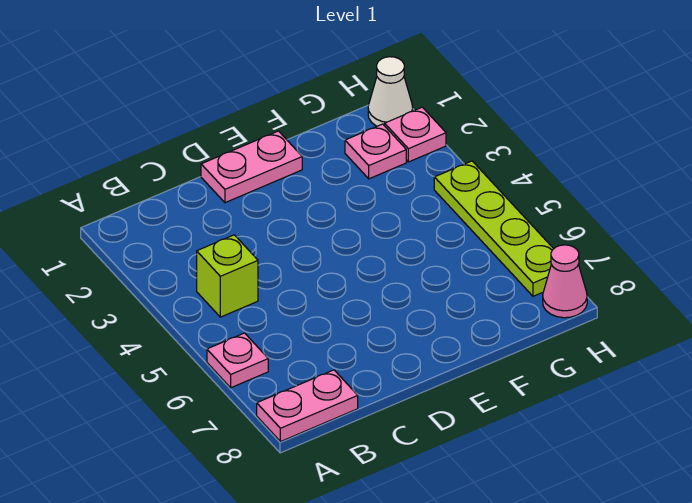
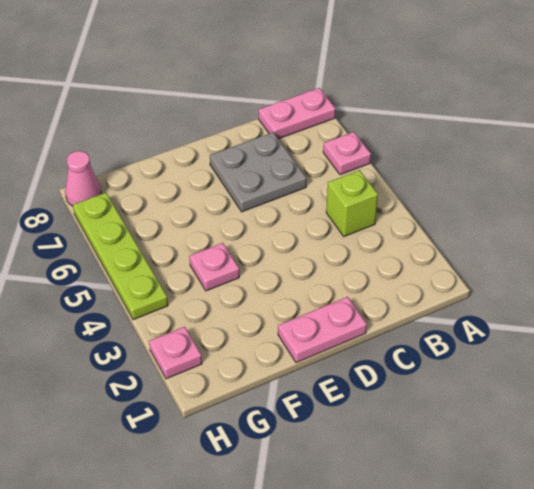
none -> grey 2x2 plate [210,132,306,212]
pink 1x1 plate [345,124,406,179] -> pink 1x1 plate moved to [189,243,239,291]
white 1x1 cone [368,57,413,126] -> none

